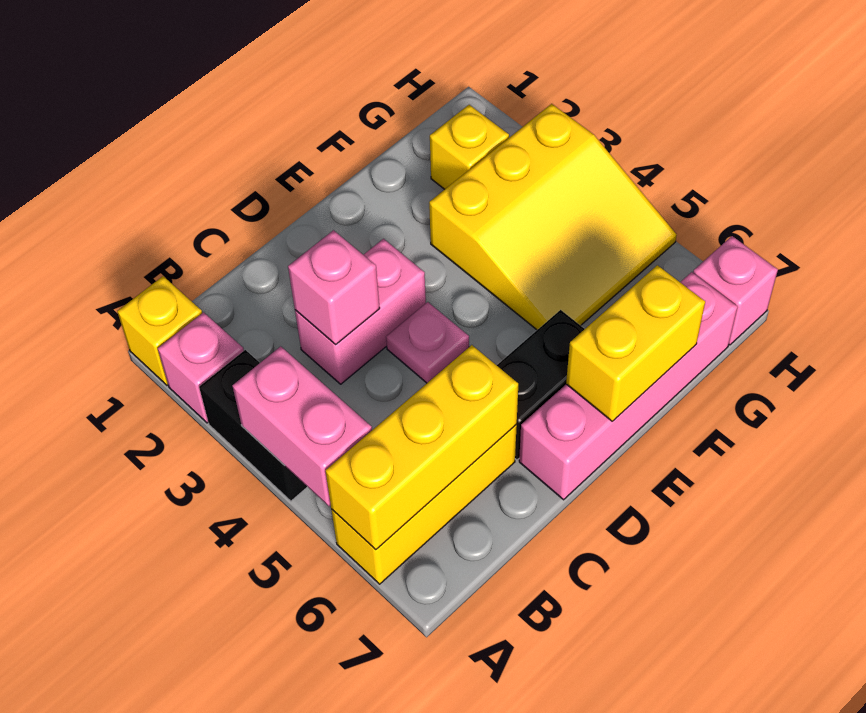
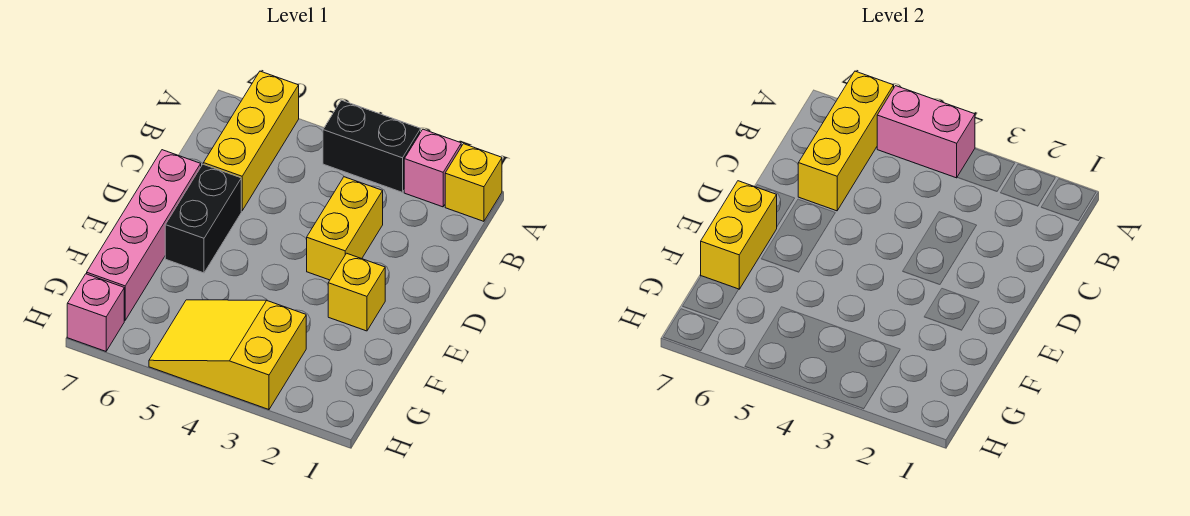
pink 1x2 brick [295,239,426,384] -> yellow 1x2 brick [307,177,383,280]
pink 1x1 brick [288,230,380,345] -> none
pink 1x1 plate [386,302,469,383] -> none
yellow 3x3 slope [429,104,677,330] -> yellow 2x3 slope [149,300,306,410]
yellow 1x1 brick [430,105,509,189] -> yellow 1x1 brick moved to [328,253,385,331]

